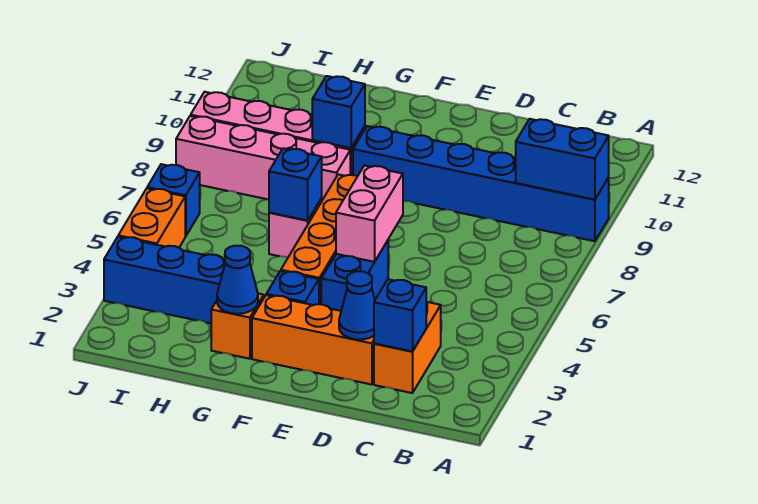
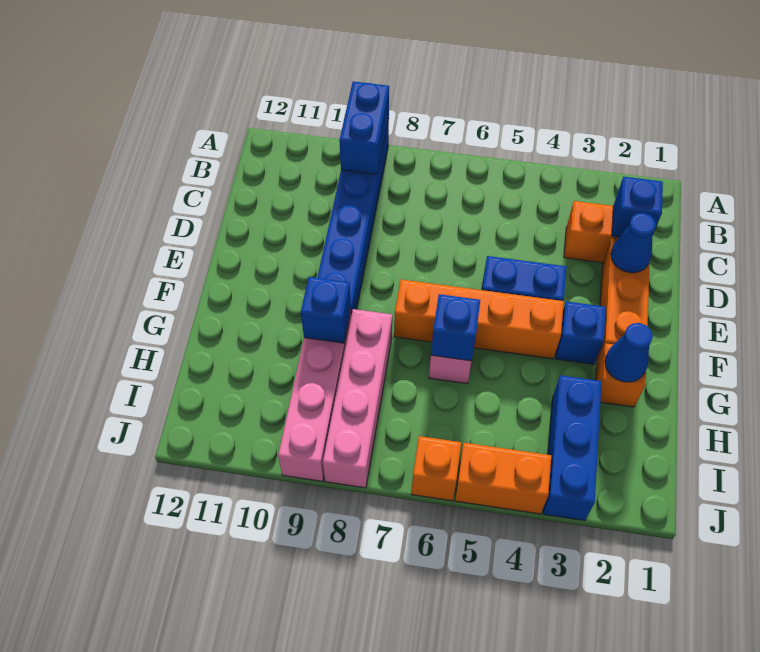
pink 1x2 brick [336,165,403,262] -> none
blue 1x1 brick [147,164,200,236] -> orange 1x1 brick [411,436,461,501]

